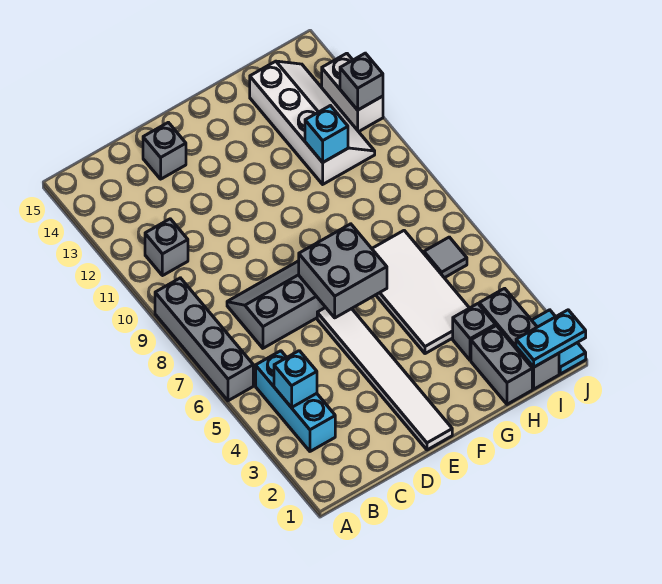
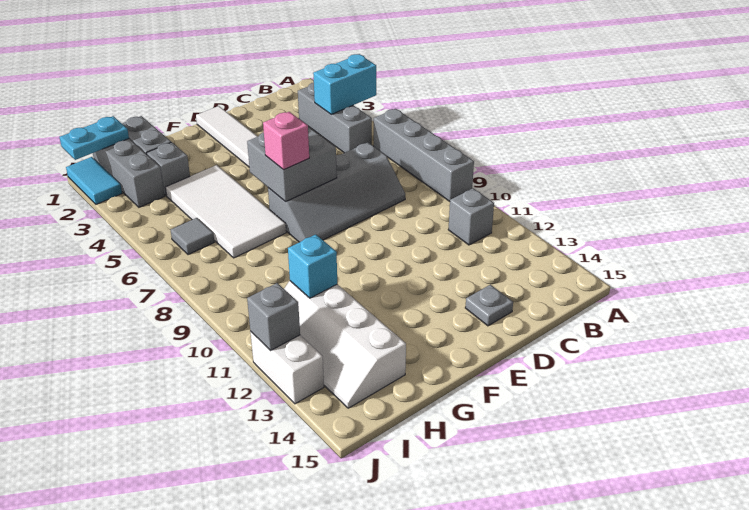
cyan 1x3 brick [256,351,335,451] -> grey 1x3 brick [298,83,372,153]
cyan 1x1 brick [274,351,317,408] -> cyan 1x2 brick [313,54,376,114]
grey 1x1 brick [143,122,186,179] -> grey 1x1 plate [465,285,513,326]
none -> pink 1x1 brick [263,112,309,170]

